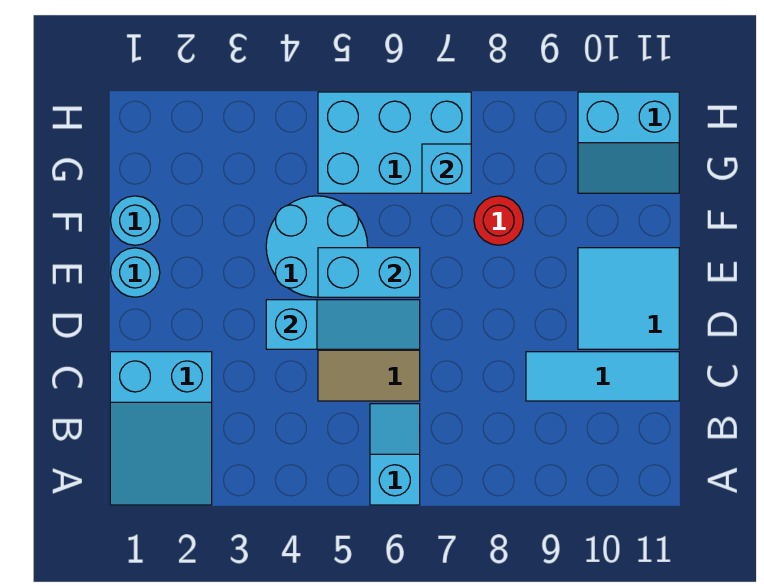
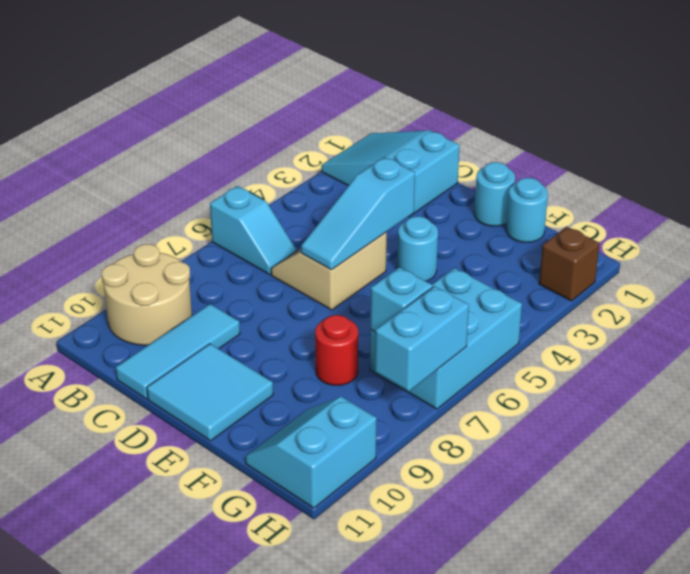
none -> tan 2x2 round brick [102,244,192,345]
cyan 2x2 round brick [266,196,368,297] -> cyan 1x1 round brick [397,216,438,281]
cyan 1x2 brick [318,248,420,297] -> cyan 1x2 brick moved to [375,286,469,392]
none -> brown 1x1 brick [539,227,599,301]

